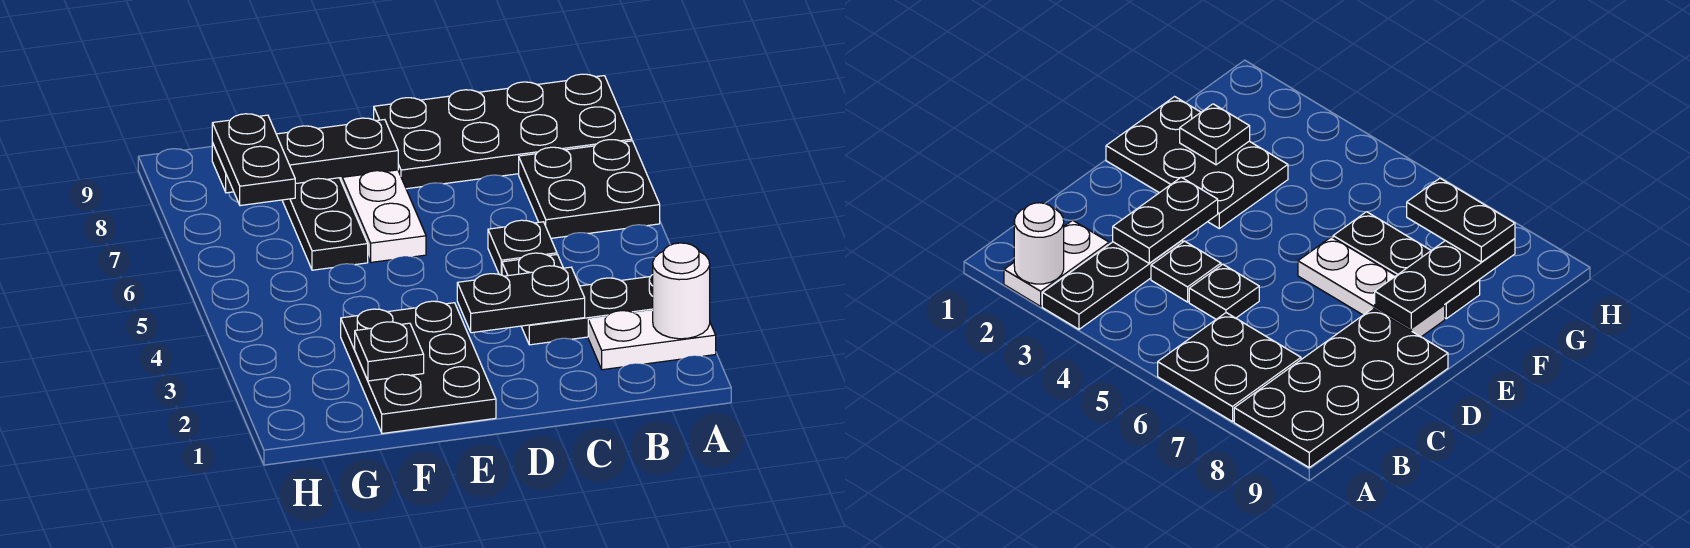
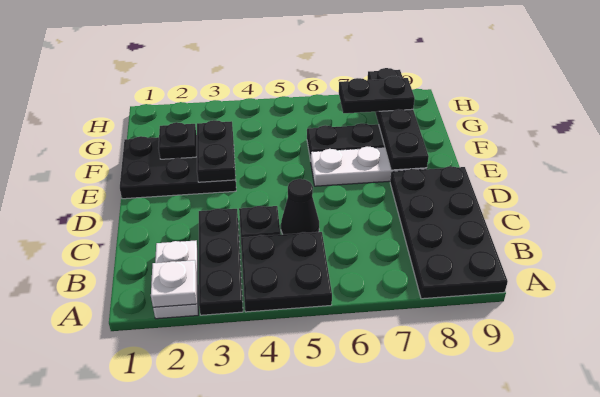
white 1x1 round brick [653,243,710,339] -> white 1x1 plate [151,260,197,307]
black 2x2 plate [519,140,660,238] -> black 2x2 plate moved to [241,232,332,312]
black 1x2 plate [457,266,585,333] -> black 1x2 plate moved to [197,120,236,182]
black 1x1 plate [488,220,557,275] -> black 1x1 cone [281,179,319,234]
black 1x3 plate [212,118,398,193] -> black 1x4 plate [367,68,429,170]

